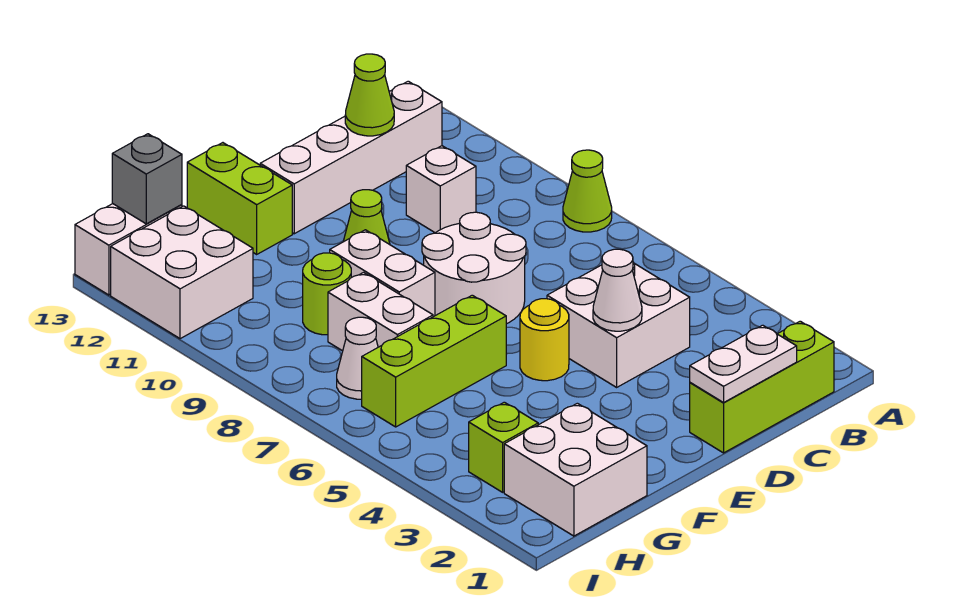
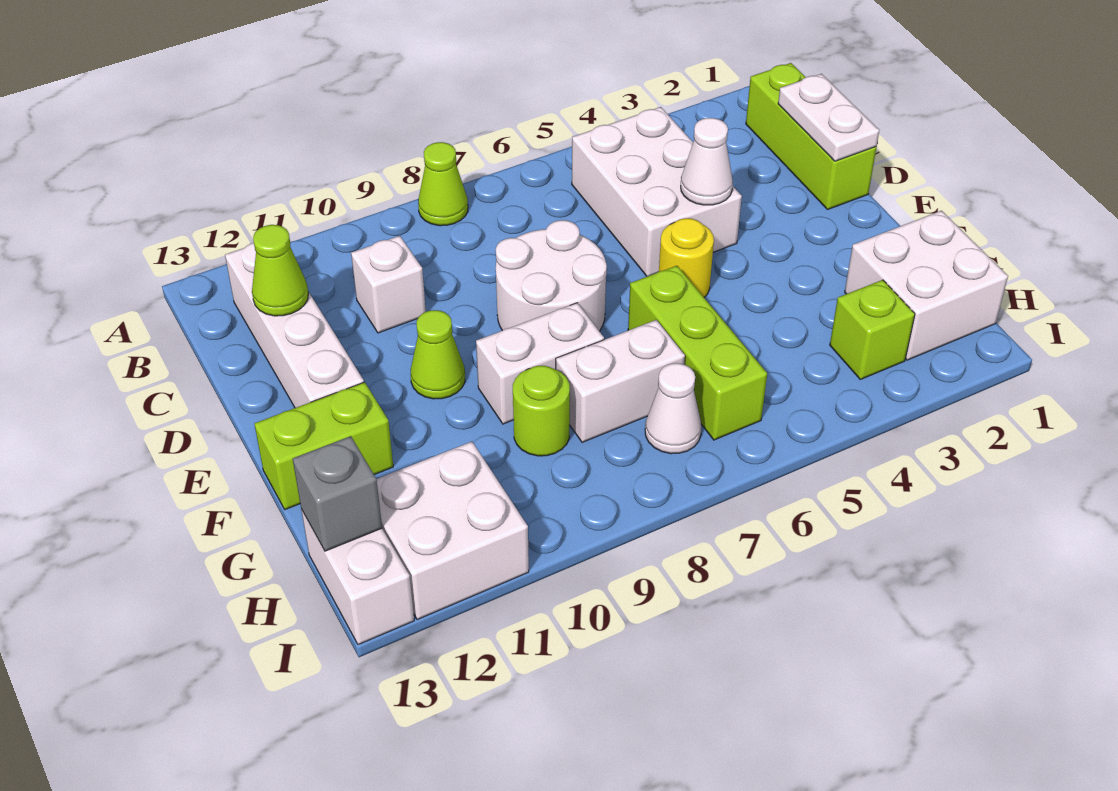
white 2x2 brick [547,262,690,387] -> white 2x3 brick [572,107,742,276]

